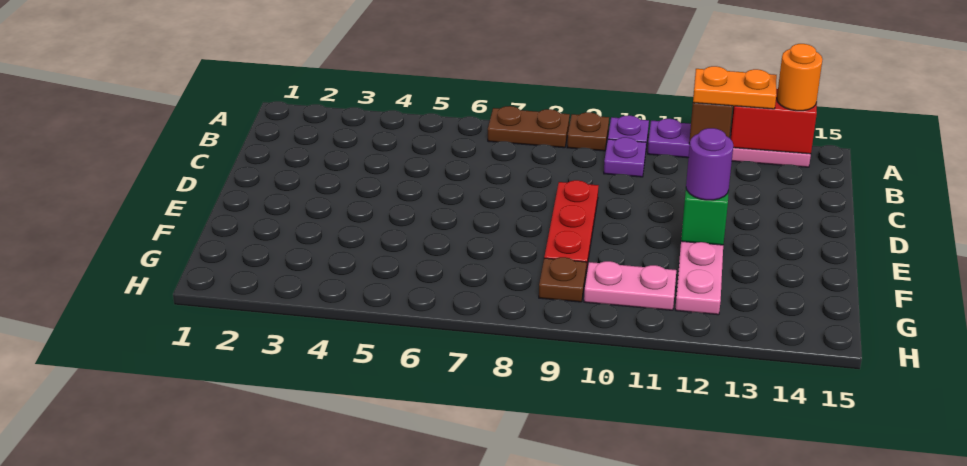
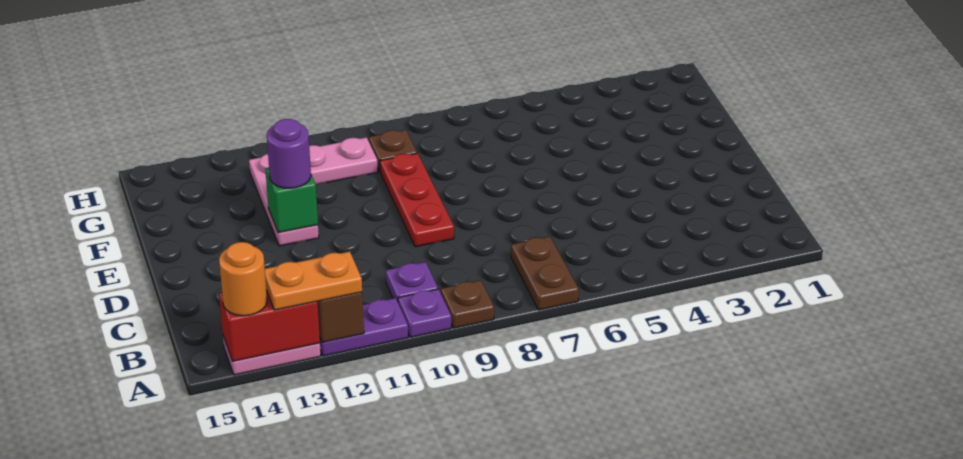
brown 1x2 plate [488,106,570,148] -> brown 1x2 plate turned to [511,237,579,310]

